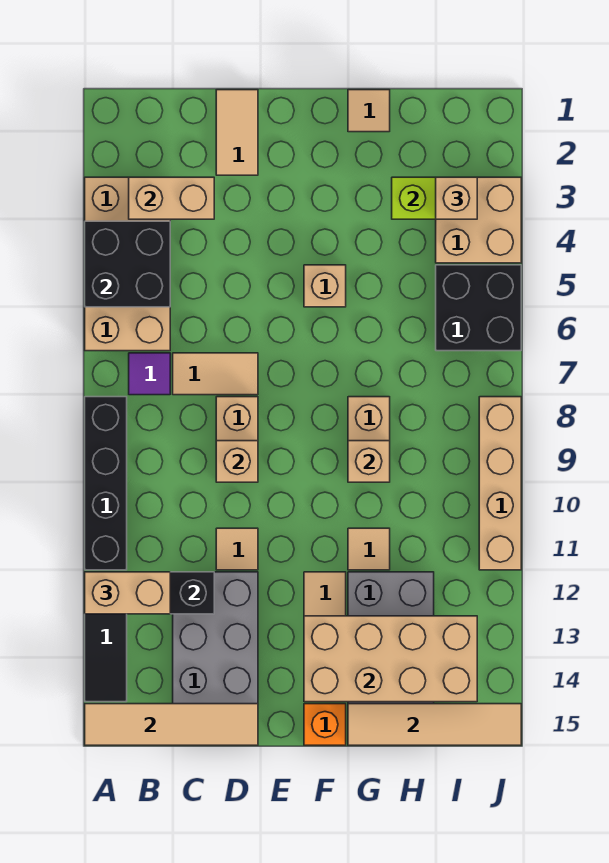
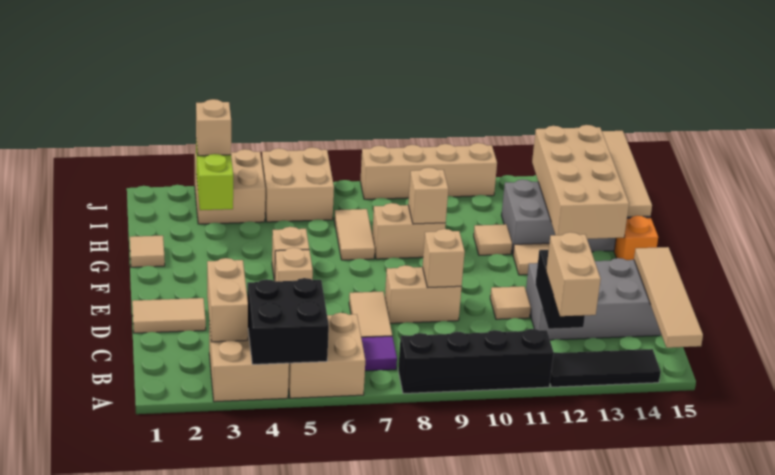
none -> tan 1x1 brick [275,248,313,281]
none -> tan 1x2 tile [334,209,375,260]
black 2x2 brick [436,265,521,351] -> tan 2x2 brick [262,147,334,222]

